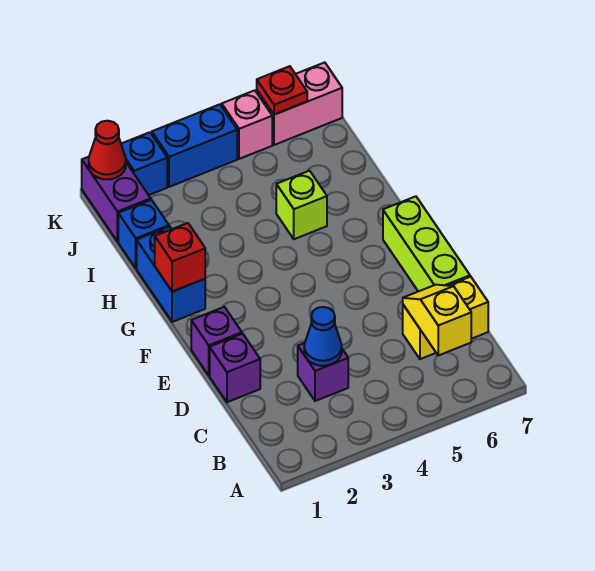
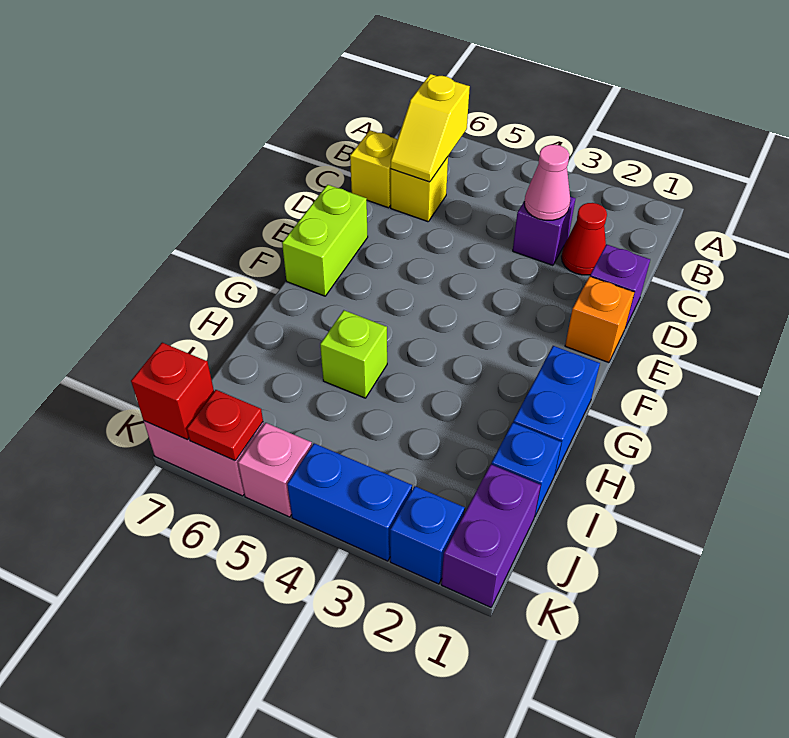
blue 1x1 cone [304,307,342,366] -> pink 1x1 cone [524,144,570,220]
lime 1x3 brick [383,196,470,291] -> lime 1x2 brick [282,185,368,296]
purple 1x1 brick [191,307,242,375] -> orange 1x1 brick [565,276,634,363]
red 1x1 brick [155,223,205,292] -> red 1x1 brick moved to [131,343,214,440]
red 1x1 cone [89,121,126,179] -> red 1x1 cone moved to [562,203,607,275]

